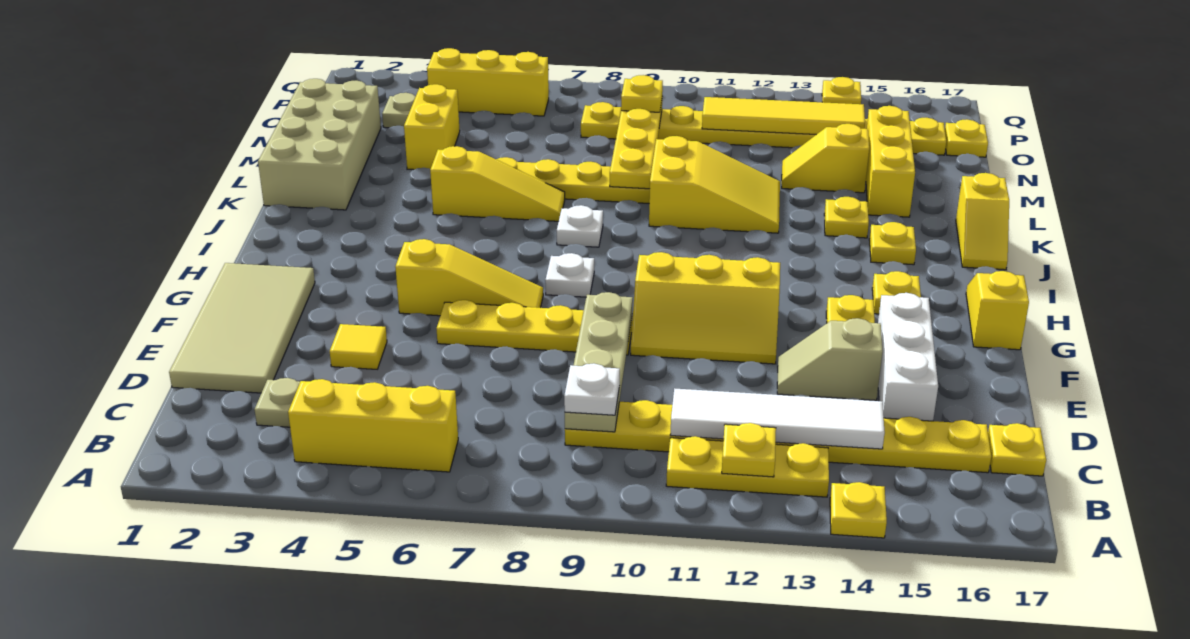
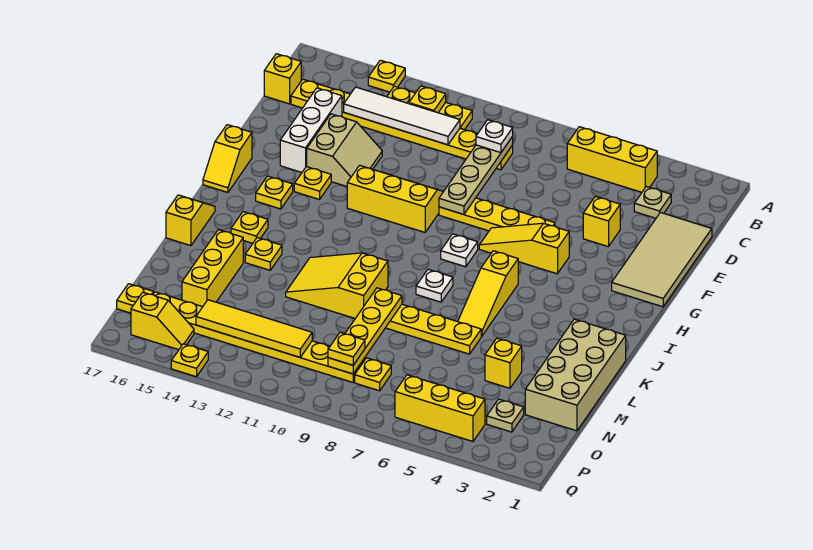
yellow 1x1 plate [988,423,1046,476] -> yellow 1x1 brick [264,54,301,104]
yellow 1x1 tile [330,324,387,369] -> yellow 1x1 brick [583,196,620,247]
tan 1x2 slope [777,318,883,400] -> tan 2x2 slope [307,114,382,186]
yellow 1x3 slope [430,146,565,221] -> yellow 1x3 slope turned to [458,251,518,336]
yellow 1x2 brick [404,84,460,170] -> yellow 1x1 brick [485,338,522,388]
yellow 1x2 slope [782,124,869,193] -> yellow 1x2 slope moved to [131,292,194,350]

